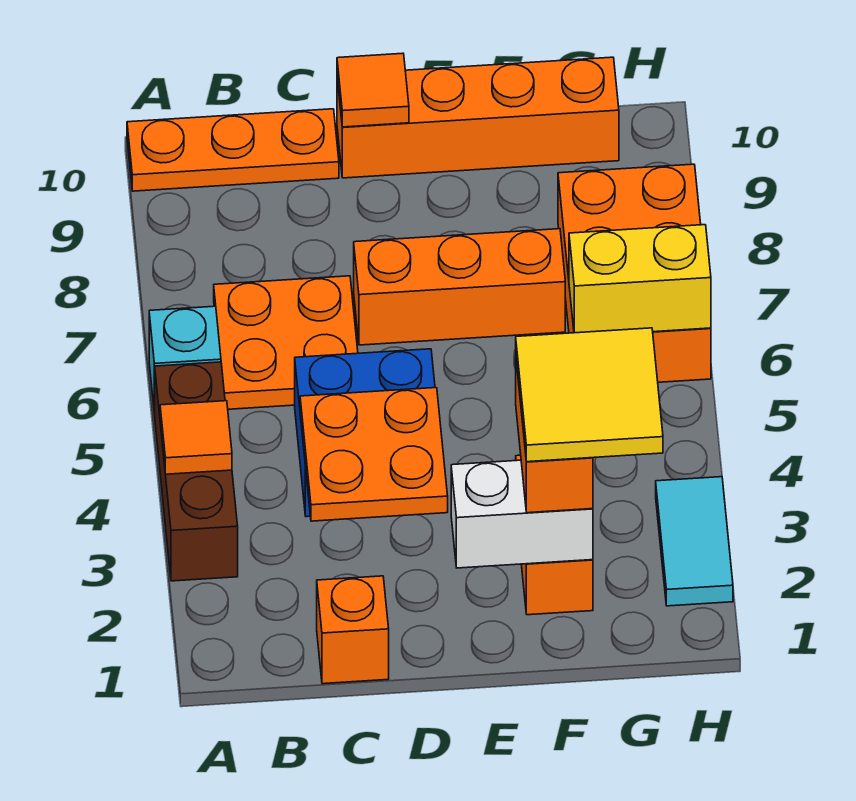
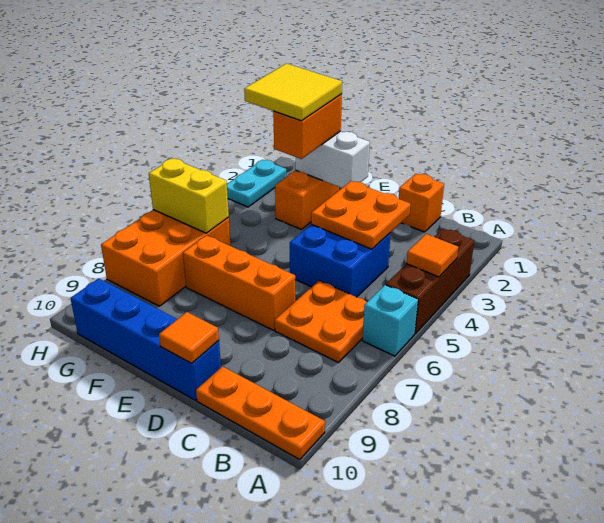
orange 1x4 brick [337,57,619,178] -> blue 1x4 brick [70,278,221,400]
cyan 1x2 tile [656,477,733,606] -> cyan 1x2 plate [227,160,286,207]

